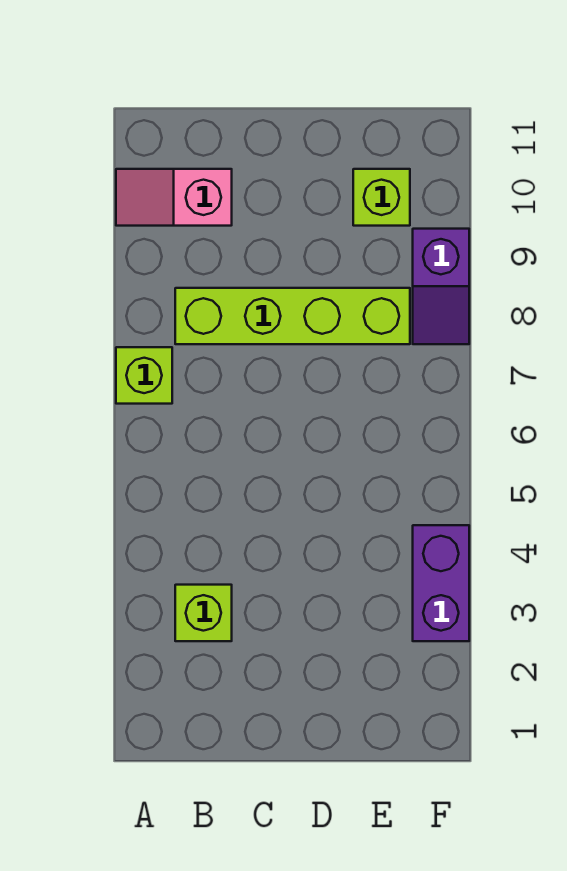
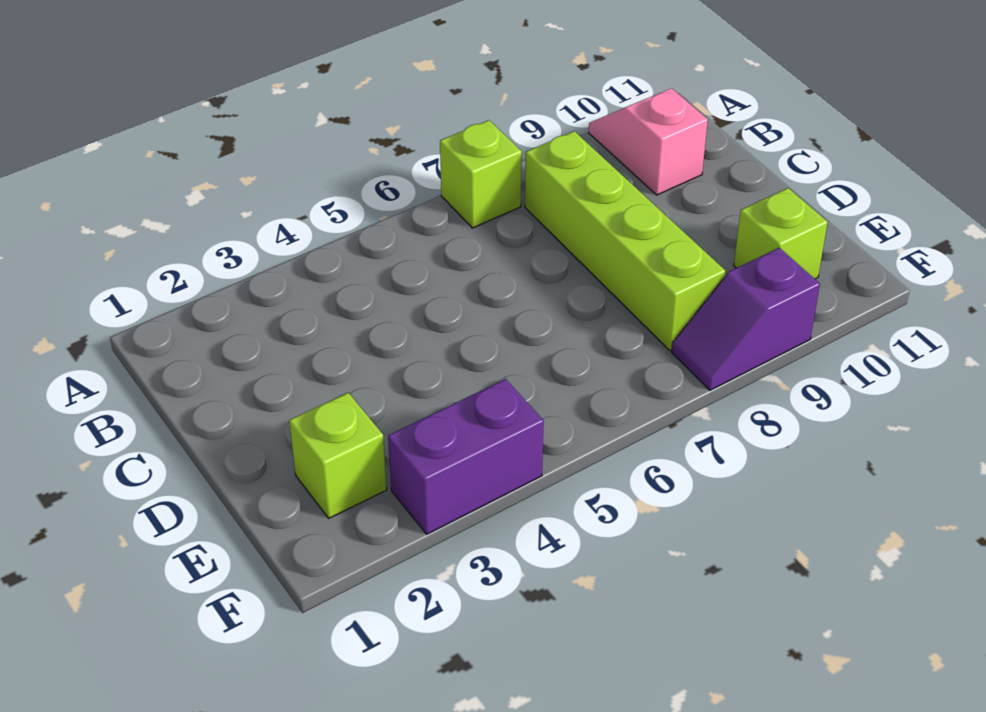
lime 1x1 brick [175,585,232,641] -> lime 1x1 brick moved to [289,393,387,518]

